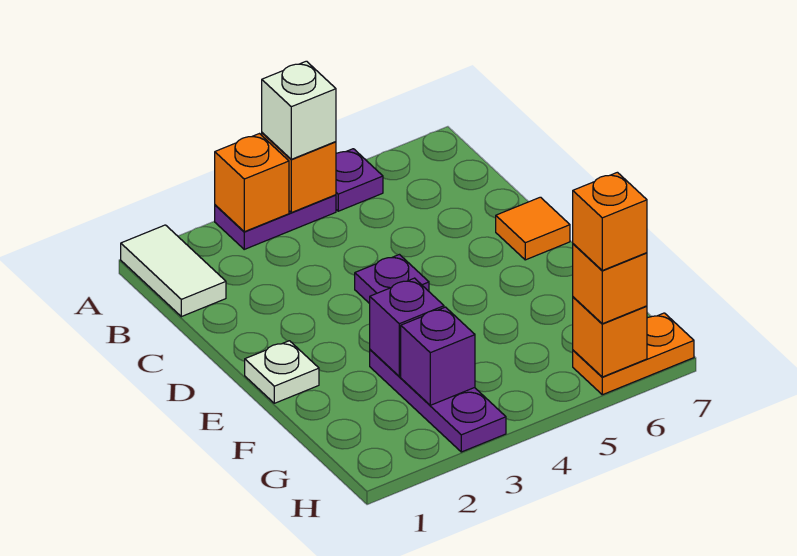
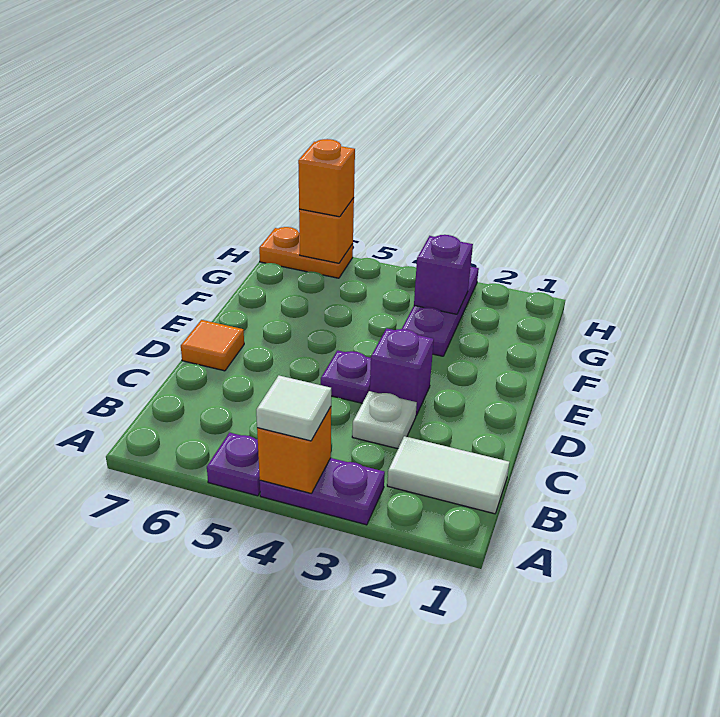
white 1x2 tile [121,225,226,317] -> white 1x2 tile turned to [387,436,509,514]
orange 1x1 brick [215,134,289,232] -> none
white 1x1 brick [262,61,336,159] -> white 1x1 tile [256,376,331,441]
white 1x1 plate [245,341,319,403] -> white 1x1 plate moved to [352,391,417,449]
purple 1x1 brick [370,278,444,376] -> purple 1x1 brick moved to [370,328,434,415]
orange 1x1 brick [573,172,647,270] -> none

